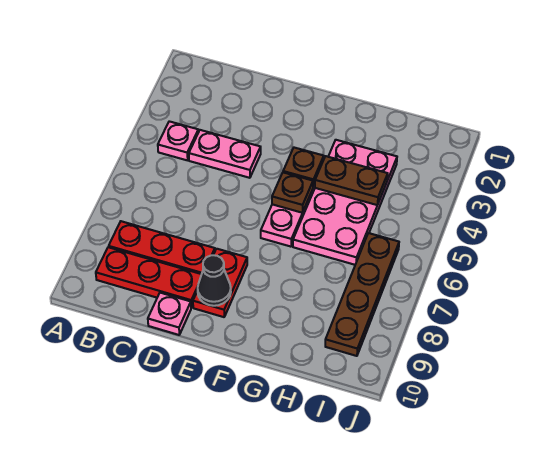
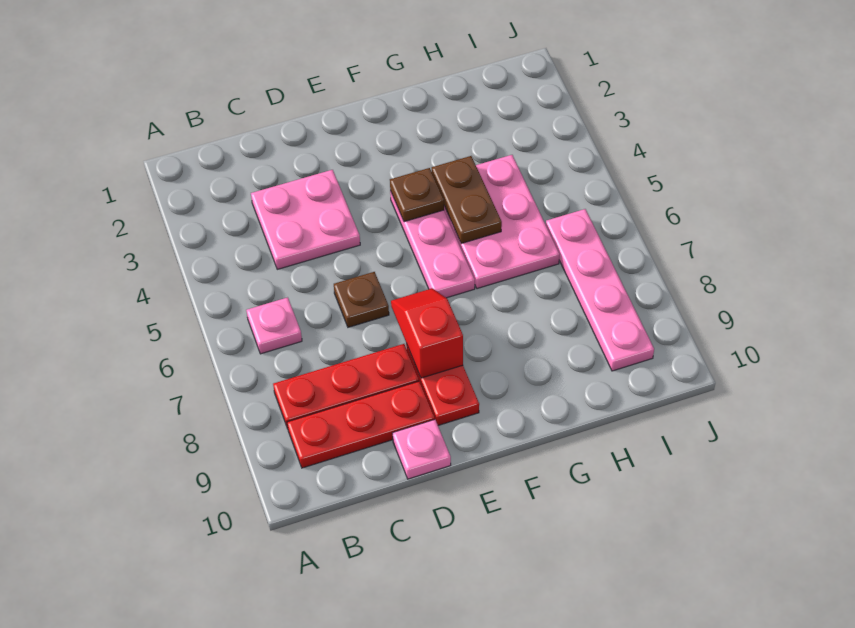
pink 1x1 plate [158,121,198,160] -> pink 1x1 plate moved to [246,297,302,354]
pink 1x2 plate [189,130,261,178] -> pink 2x2 plate [251,170,360,269]
none -> red 1x2 slope [391,288,463,378]
black 1x1 cone [198,255,231,306] -> none
brown 1x1 plate [272,172,313,213] -> brown 1x1 plate moved to [334,272,389,327]
pink 2x4 plate [293,140,397,265] -> pink 2x3 plate [444,155,560,289]
brown 1x2 plate [315,156,388,205] -> brown 1x2 plate turned to [432,156,502,244]
brown 1x4 plate [325,233,399,356] -> pink 1x4 plate [546,209,654,371]

